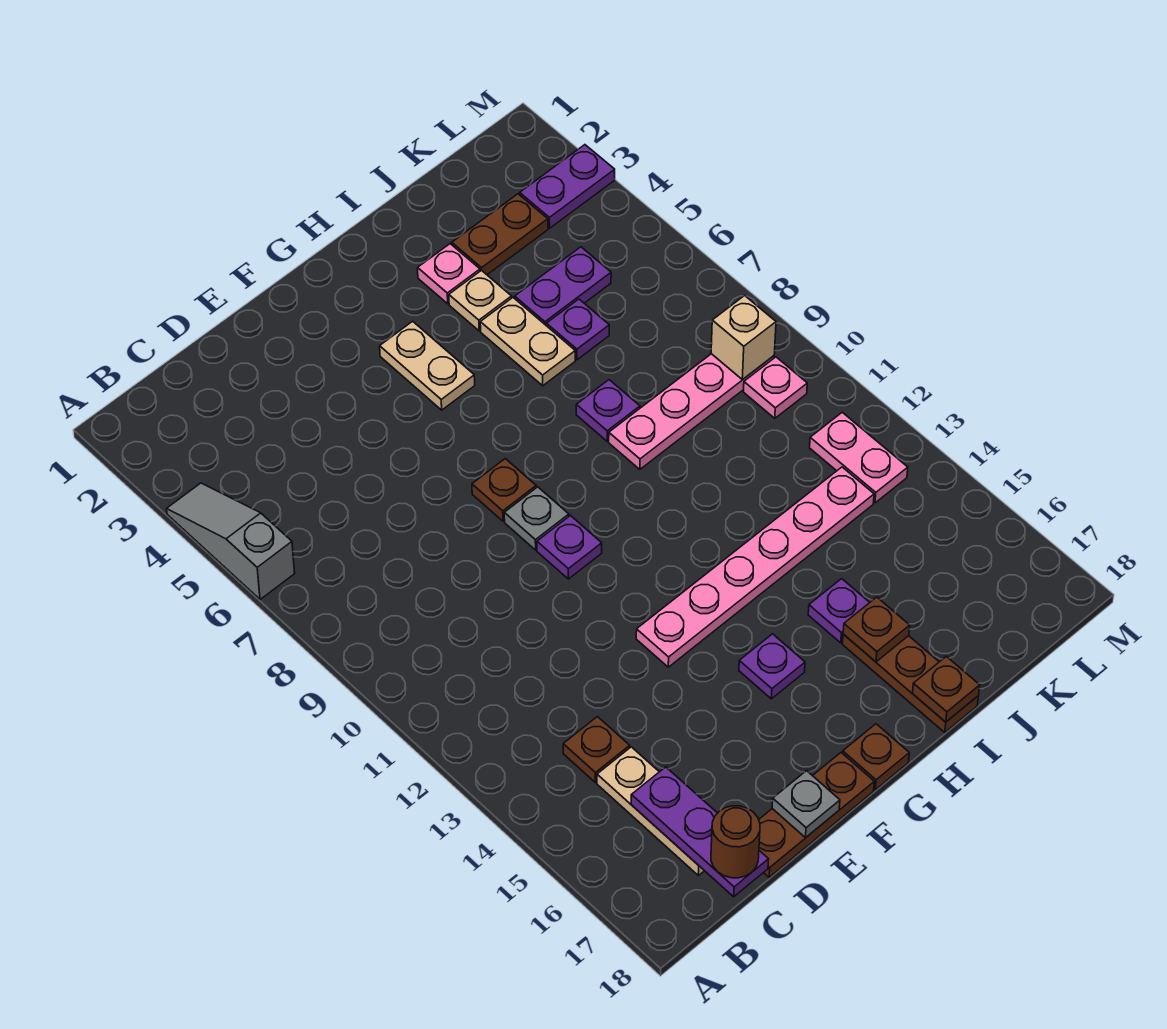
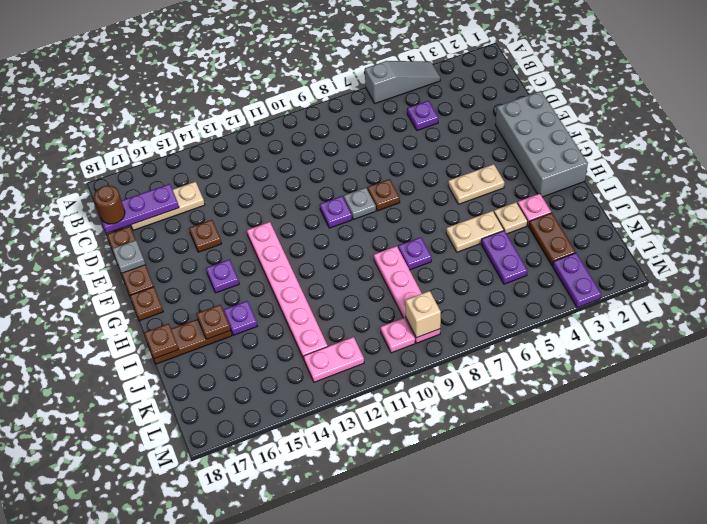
brown 1x1 plate [563,717,630,783] -> brown 1x1 plate moved to [189,220,222,252]
none -> grey 2x4 brick [495,91,588,197]
purple 1x1 plate [546,299,609,360] -> purple 1x1 plate moved to [407,101,438,131]

